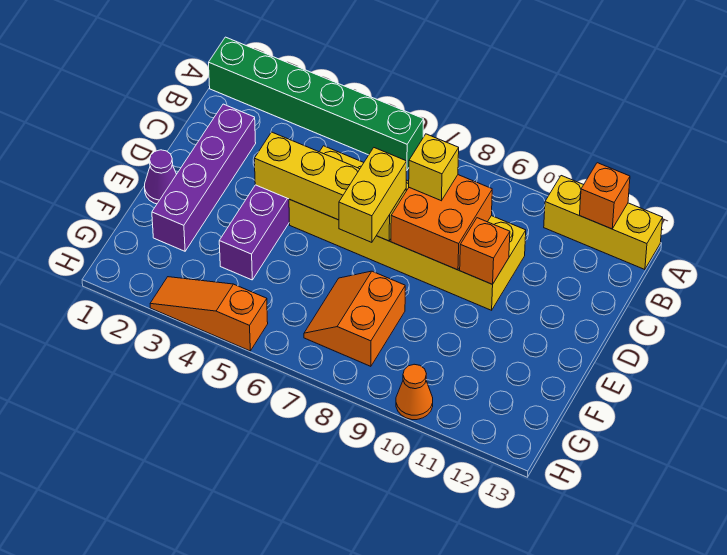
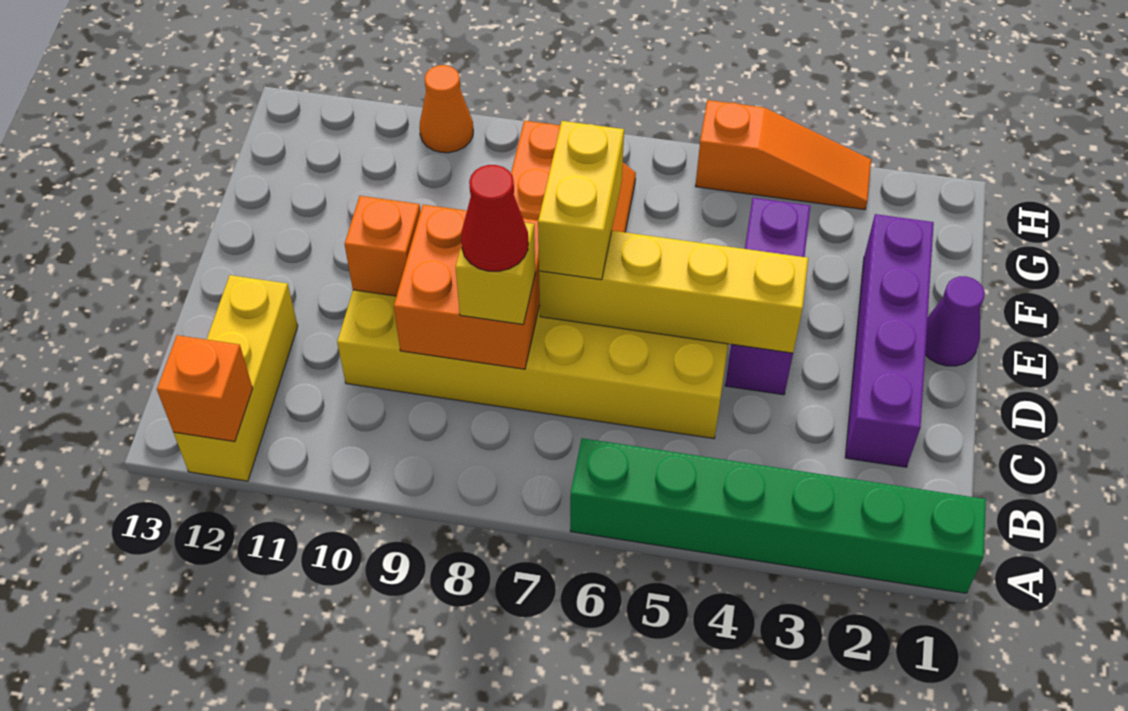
yellow 1x3 brick [544,176,663,270] -> yellow 1x3 brick turned to [174,275,298,481]
none -> red 1x1 cone [461,165,528,271]

